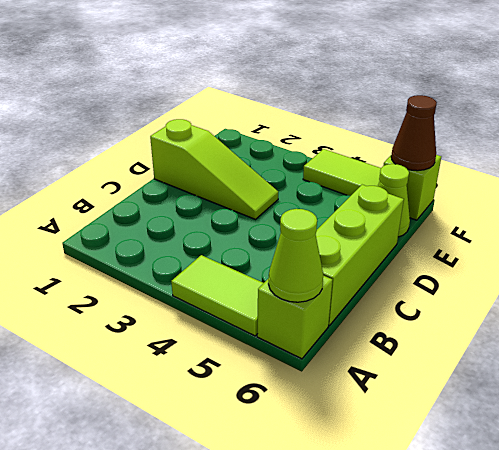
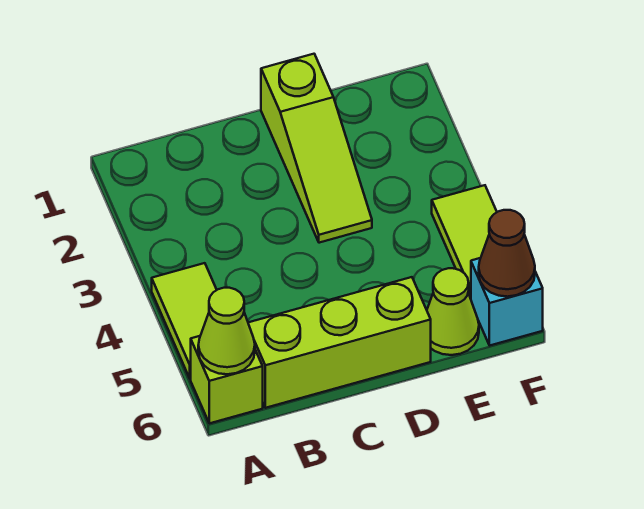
lime 1x1 brick [383,155,441,220] -> cyan 1x1 brick [471,258,543,345]

